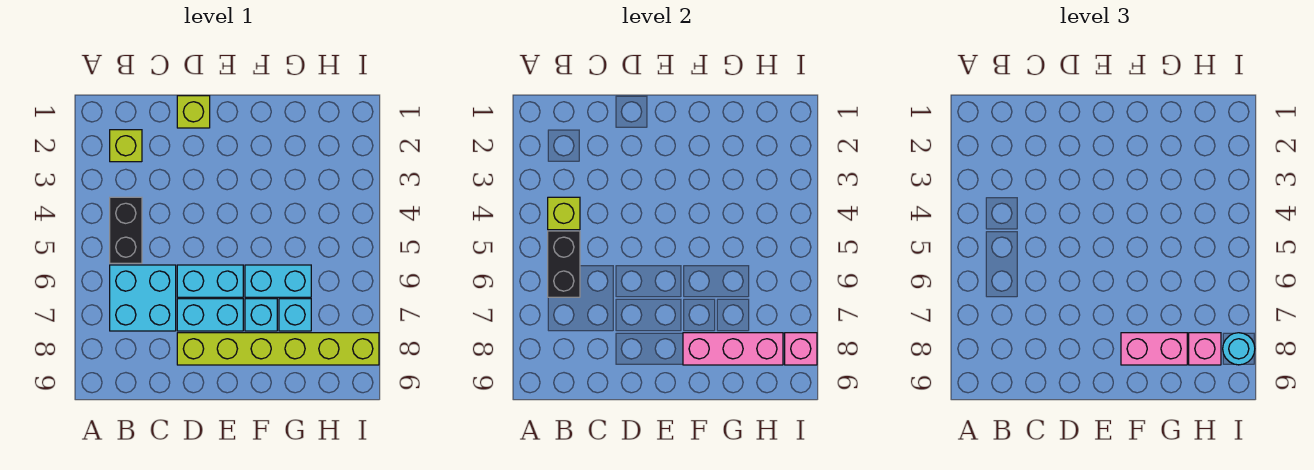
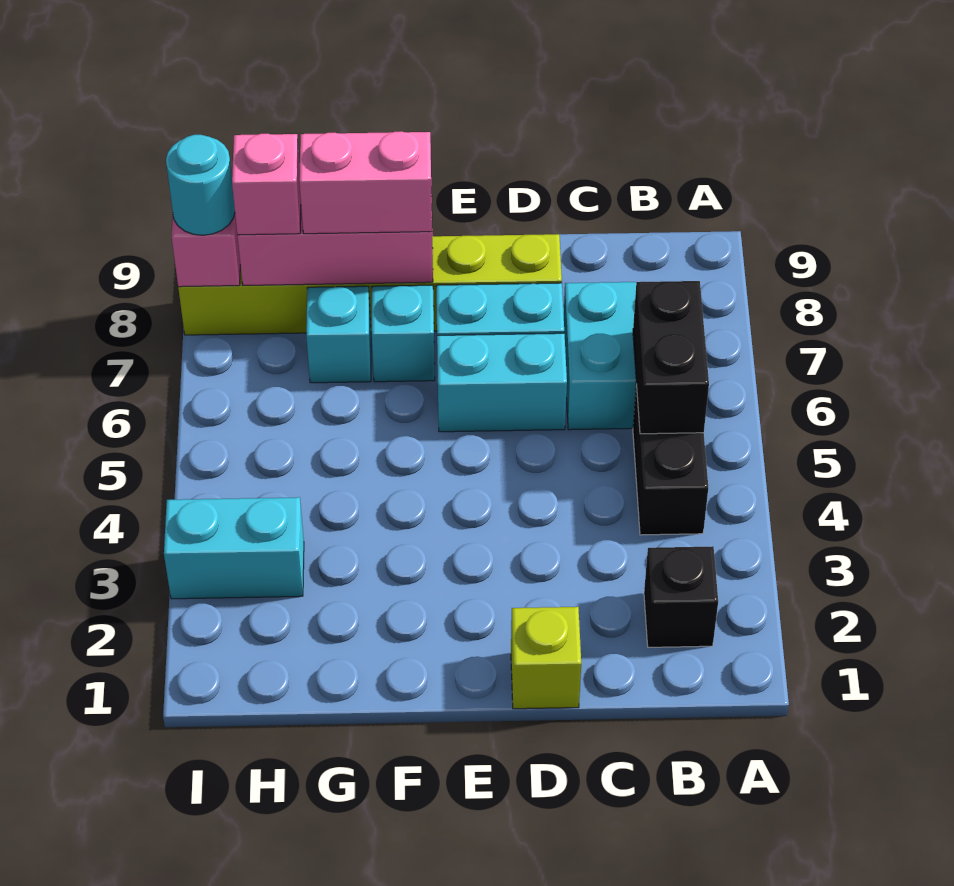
lime 1x1 brick [110,130,142,162] -> black 1x1 brick [644,546,718,647]
lime 1x1 brick [548,197,580,230] -> none
cyan 1x2 brick [245,265,311,297] -> cyan 1x2 brick moved to [164,497,304,599]

